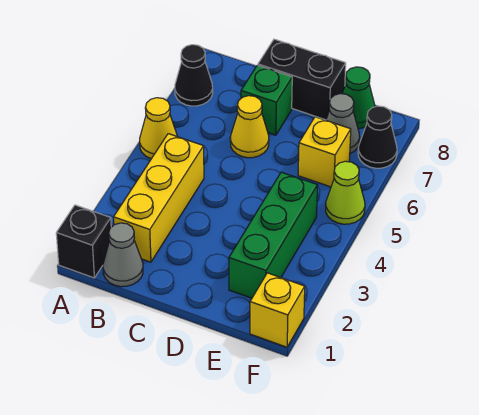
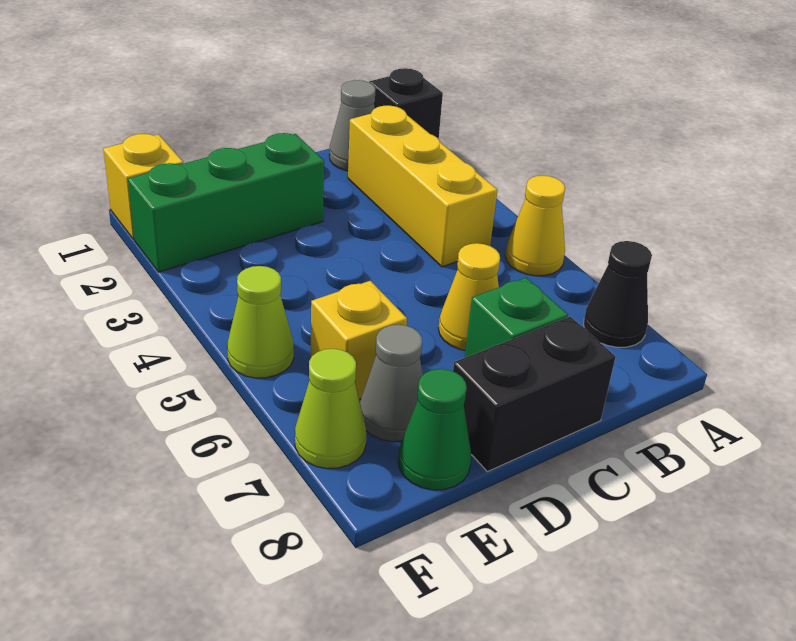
green 1x3 brick [229,172,317,298] -> green 1x3 brick turned to [128,133,324,272]
black 1x1 cone [358,106,397,168] -> lime 1x1 cone [295,349,366,469]

